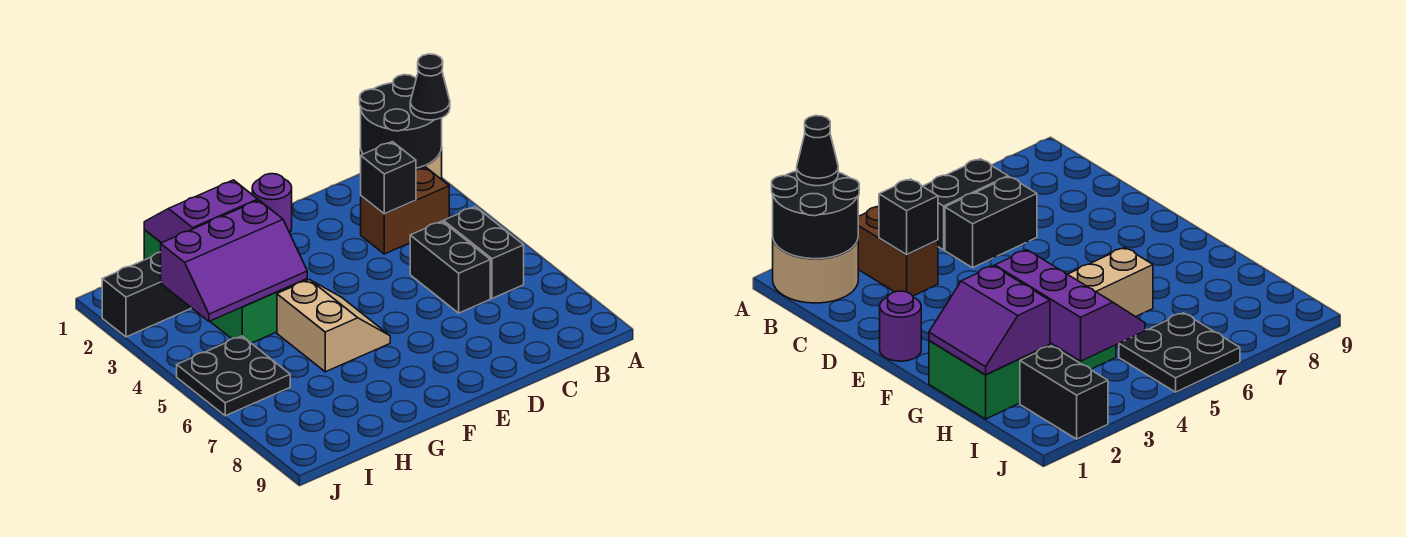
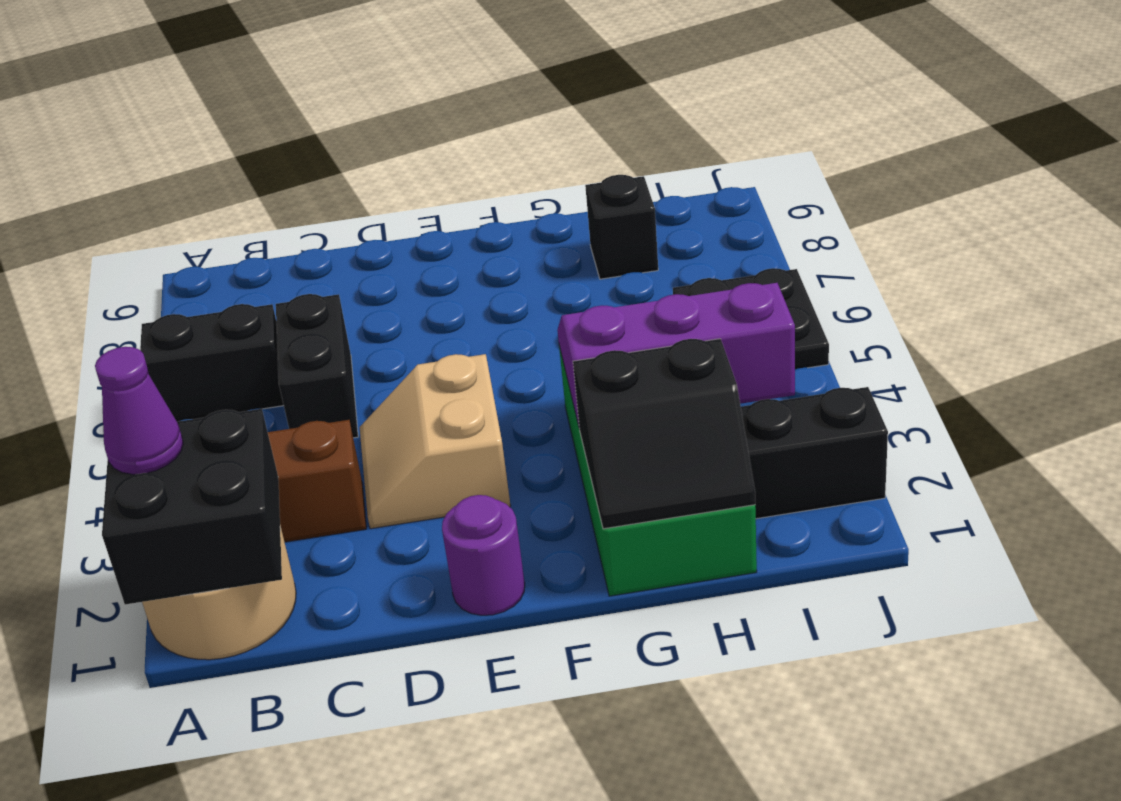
black 2x2 round brick [360,75,442,168] -> black 2x2 brick [102,409,282,605]
black 1x1 cone [410,54,450,120] -> purple 1x1 cone [95,347,183,474]
black 1x2 brick [444,207,524,298] -> black 1x2 brick turned to [140,304,284,422]
black 1x1 brick [361,142,416,214] -> black 1x1 brick moved to [585,175,658,279]
tan 2x2 slope [277,279,390,372] -> tan 2x2 slope moved to [360,354,511,529]
purple 2x2 slope [144,180,258,243] -> black 2x2 slope [573,339,755,529]

